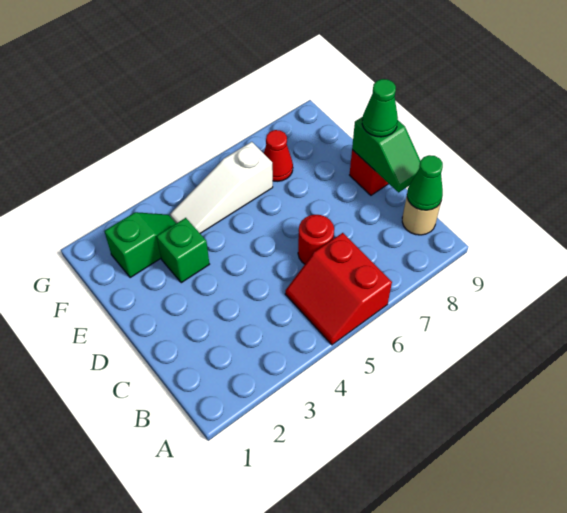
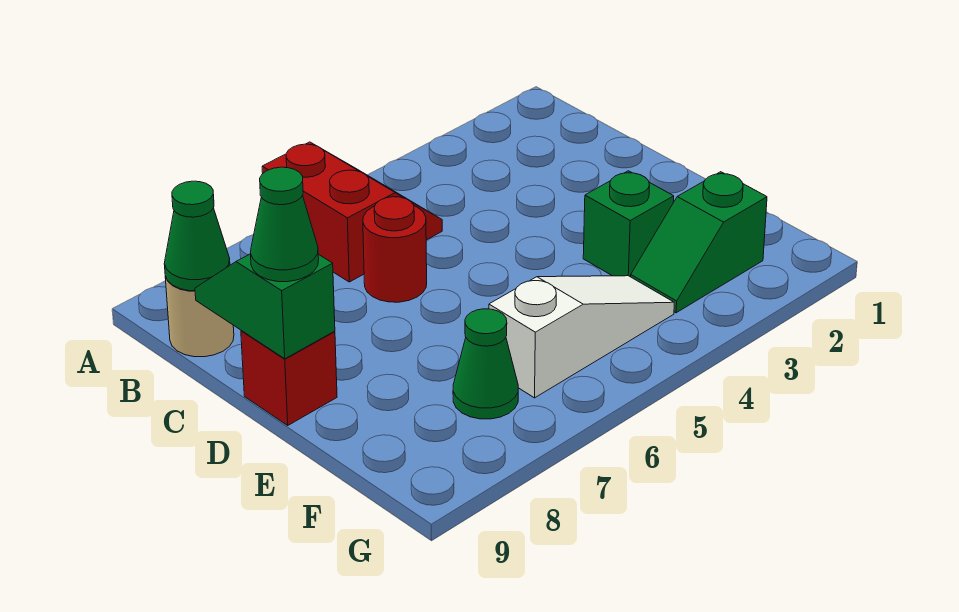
red 1x1 cone [264,130,293,181] -> green 1x1 cone [453,309,518,419]

